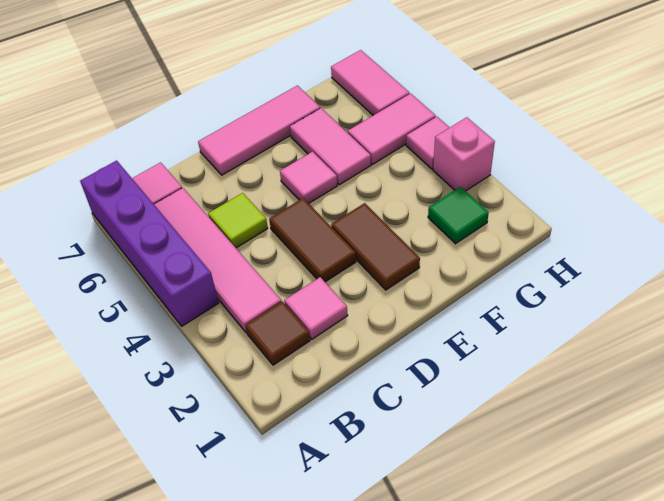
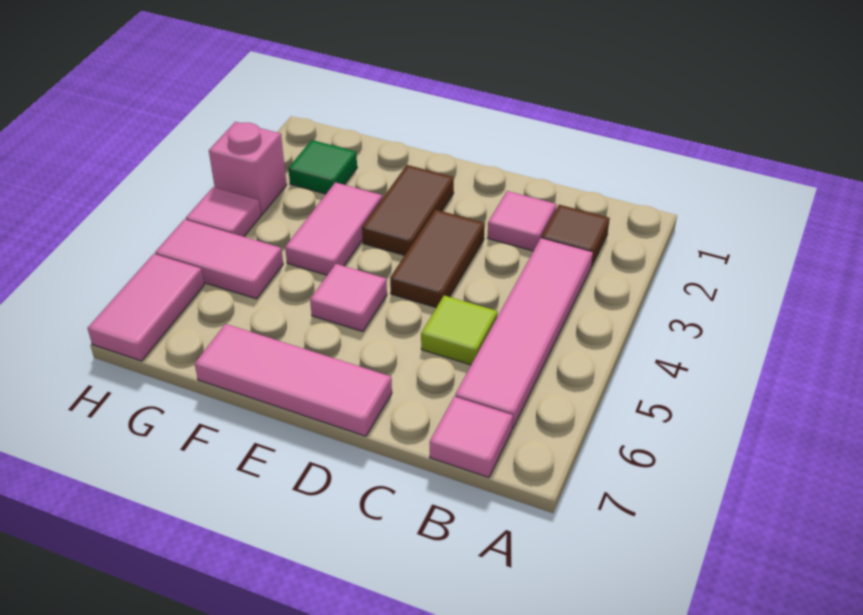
purple 1x4 brick [80,160,219,326] -> none
pink 1x2 tile [290,108,371,185] -> pink 1x2 tile moved to [285,182,382,275]

